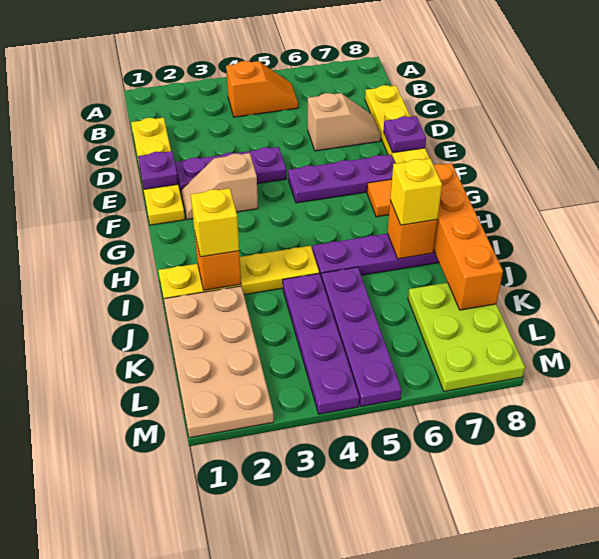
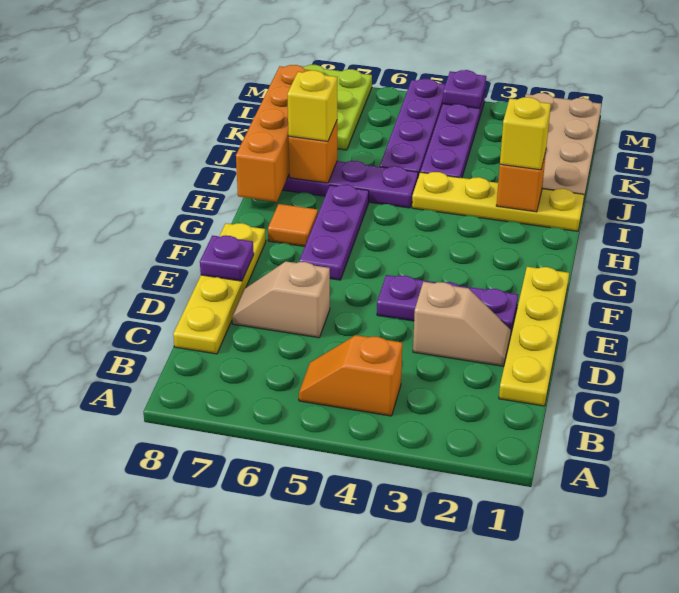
purple 1x1 plate [138,151,178,189] -> purple 1x1 plate moved to [443,70,486,109]
tan 1x2 slope [181,153,258,220] -> tan 1x2 slope moved to [413,282,511,366]
purple 1x3 plate [288,155,395,203] -> purple 1x3 plate turned to [299,185,369,280]

